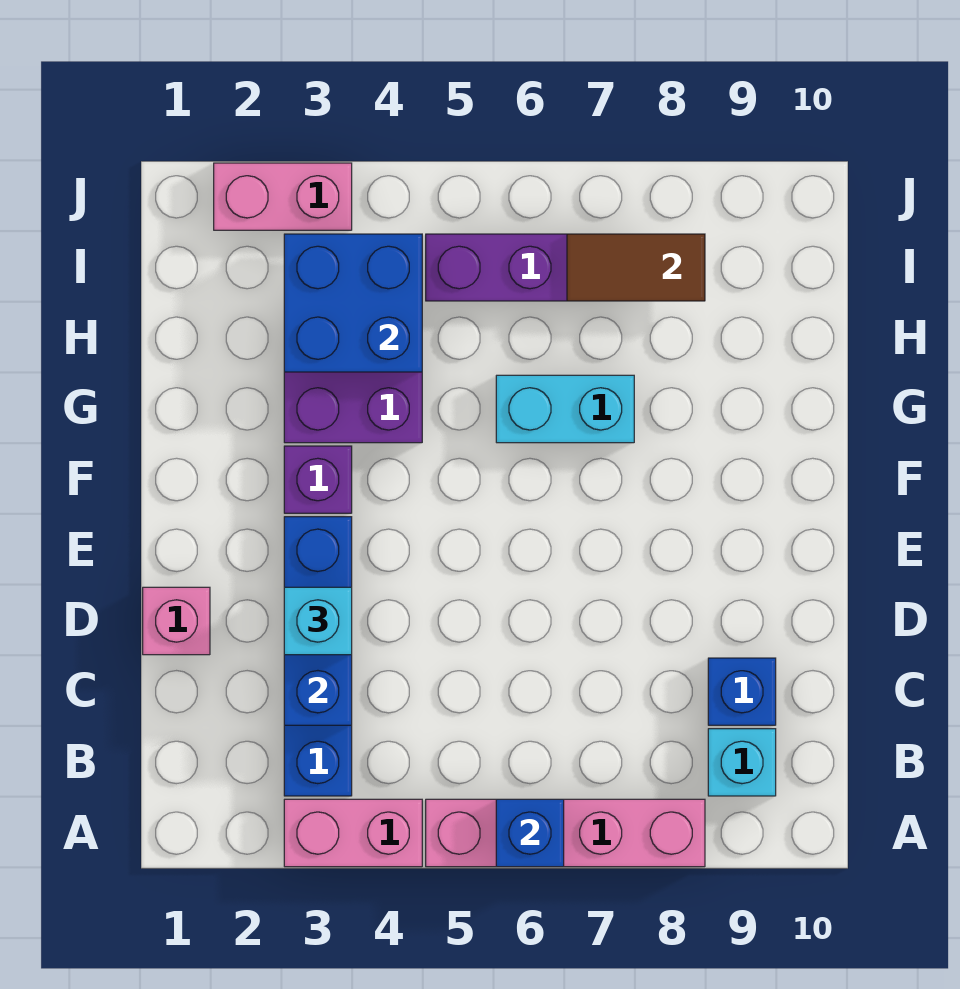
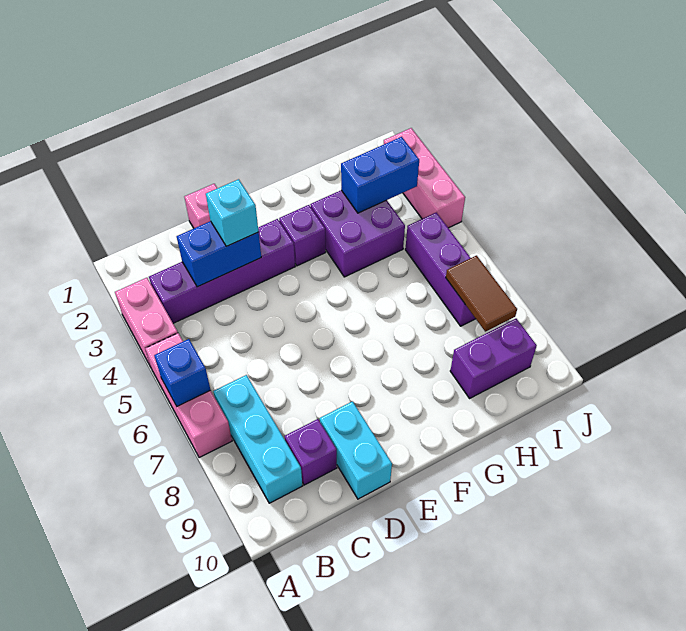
pink 1x4 brick [426,799,705,867] -> pink 1x3 brick [145,333,232,458]
blue 1x4 brick [284,517,352,796] -> purple 1x4 brick [149,219,295,323]
cyan 1x1 brick [708,729,776,796] -> cyan 1x3 brick [213,375,302,503]
blue 1x1 brick [708,658,776,725] -> purple 1x1 brick [285,419,337,485]
cyan 1x2 brick [496,375,634,443] -> cyan 1x2 brick moved to [320,401,392,499]
blue 2x2 brick [284,234,422,372] -> blue 1x2 brick [341,137,419,213]
none -> purple 1x2 brick [450,319,537,398]
pink 1x2 brick [214,163,352,230] -> pink 1x3 brick [384,128,465,228]

